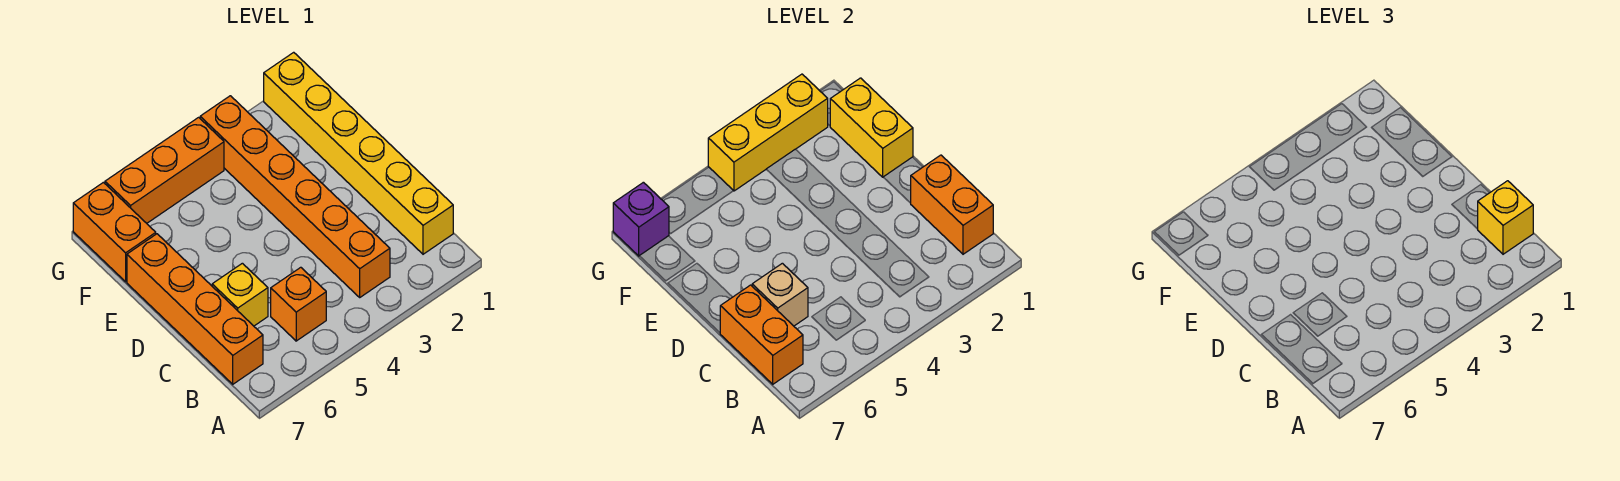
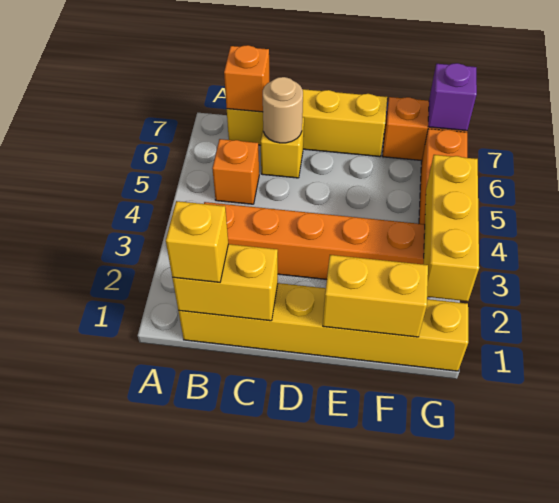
orange 1x2 brick [911,155,993,254] -> yellow 1x2 brick [172,244,278,321]
orange 1x4 brick [127,234,263,384] -> yellow 1x4 brick [227,89,387,157]
orange 1x2 brick [720,285,803,384] -> orange 1x1 brick [224,45,270,112]
tan 1x1 brick [752,263,808,326] -> tan 1x1 round brick [263,77,303,143]

